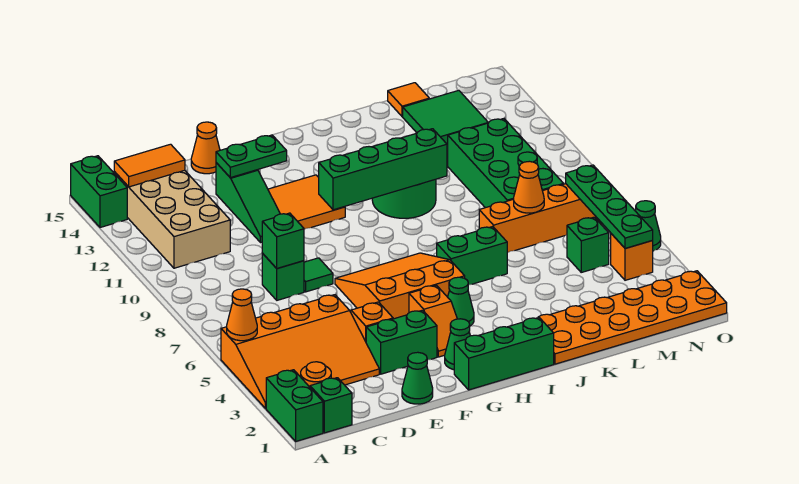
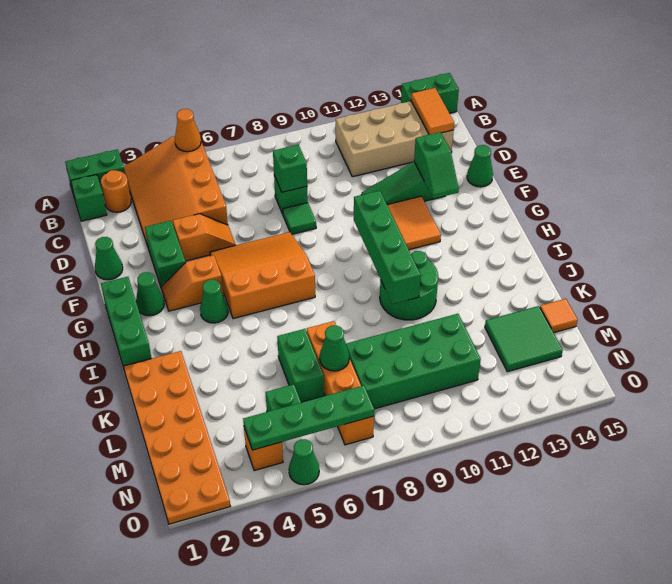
green 1x2 plate [216,135,287,178] -> green 1x2 slope [414,132,459,199]
orange 1x1 cone [191,122,220,174] -> green 1x1 cone [467,145,493,187]
orange 3x3 slope [335,253,465,319] -> orange 3x3 slope turned to [210,232,315,319]
green 1x2 brick [437,227,507,285] -> green 1x2 brick moved to [277,329,324,402]
orange 1x1 cone [514,161,544,213] -> green 1x1 cone [320,325,349,371]

